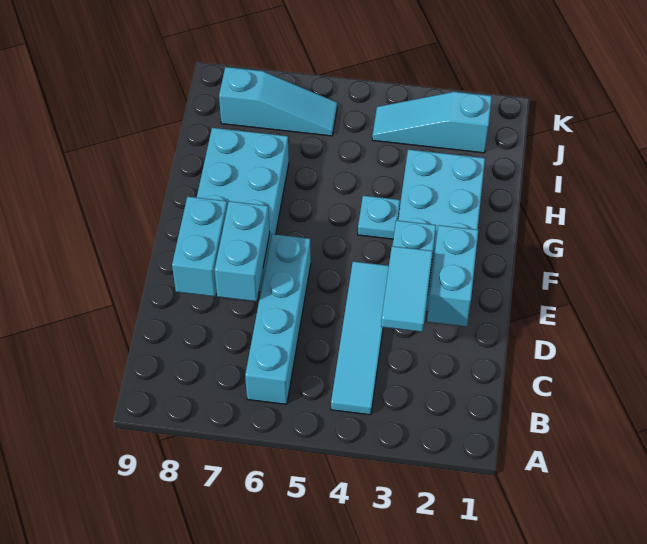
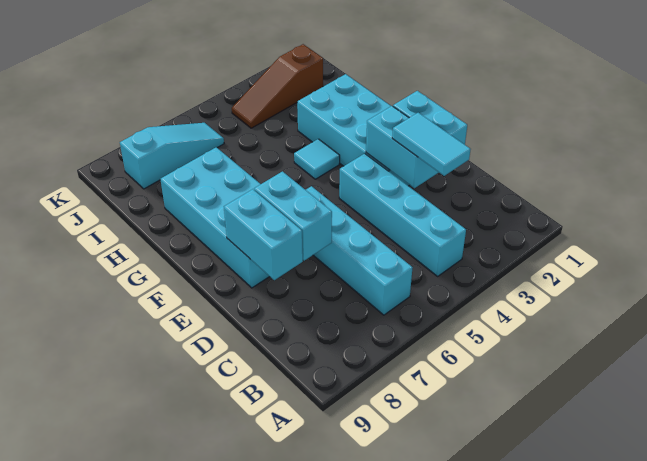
cyan 1x4 tile [331,262,389,415] -> cyan 1x4 brick [339,153,466,276]
cyan 1x1 plate [358,196,400,239] -> cyan 1x1 tile [294,139,340,179]
cyan 1x3 slope [372,92,492,153] -> brown 1x3 slope [232,44,323,128]

